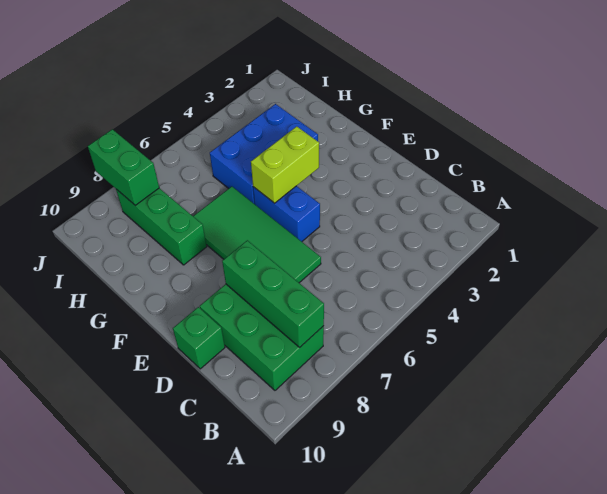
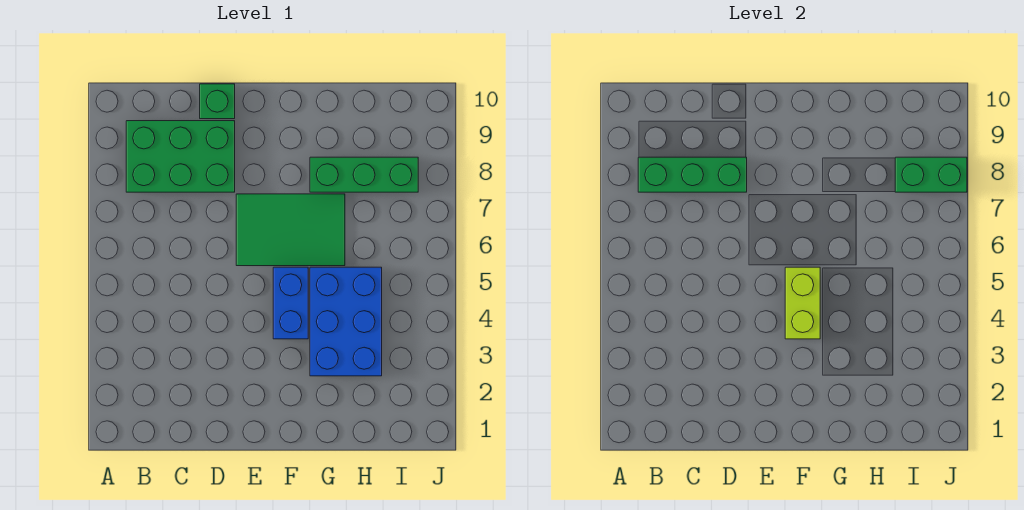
green 2x4 tile [193,186,321,283] -> green 2x3 tile [236,194,345,266]
blue 1x2 brick [253,186,320,242] -> blue 1x2 brick turned to [273,267,308,339]

